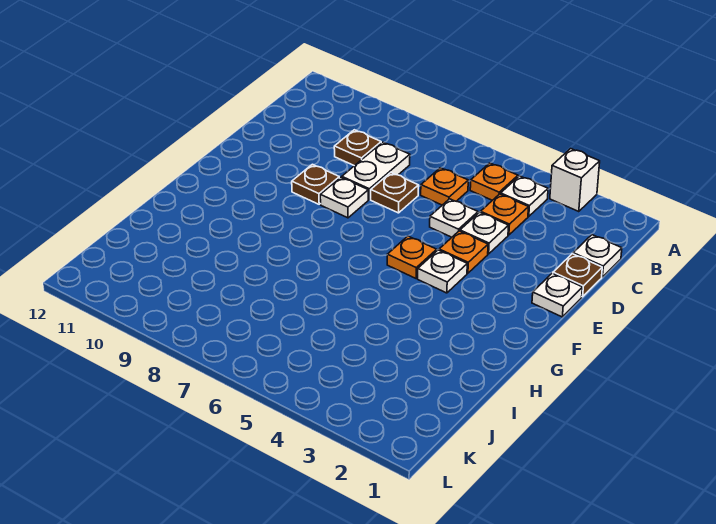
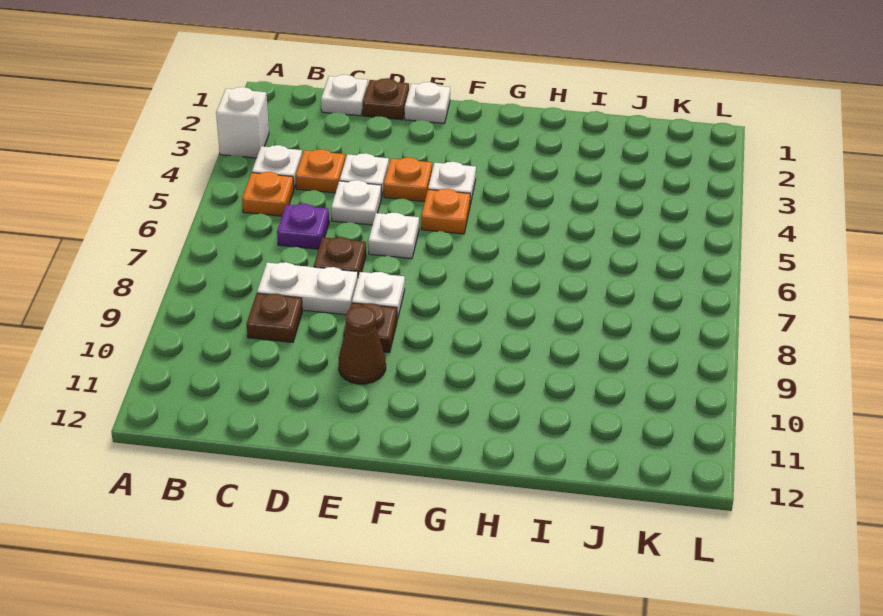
orange 1x1 plate [421,168,468,205] -> purple 1x1 plate [277,204,329,249]
none -> white 1x1 plate [368,213,419,259]
none -> brown 1x1 cone [339,306,386,384]

